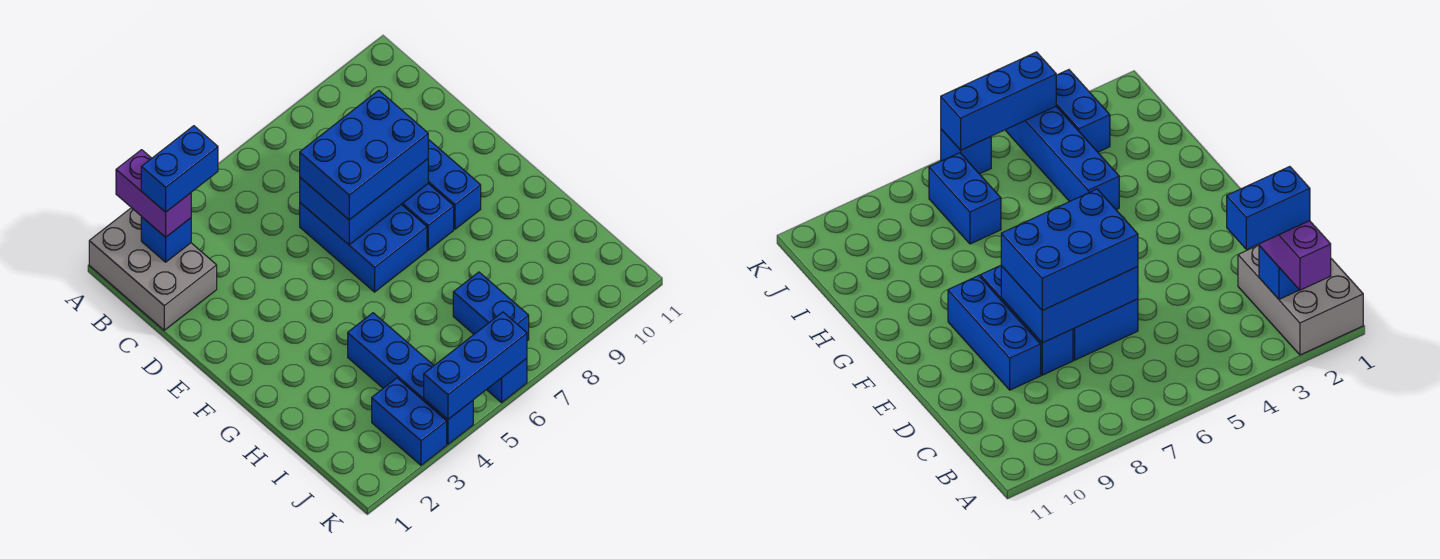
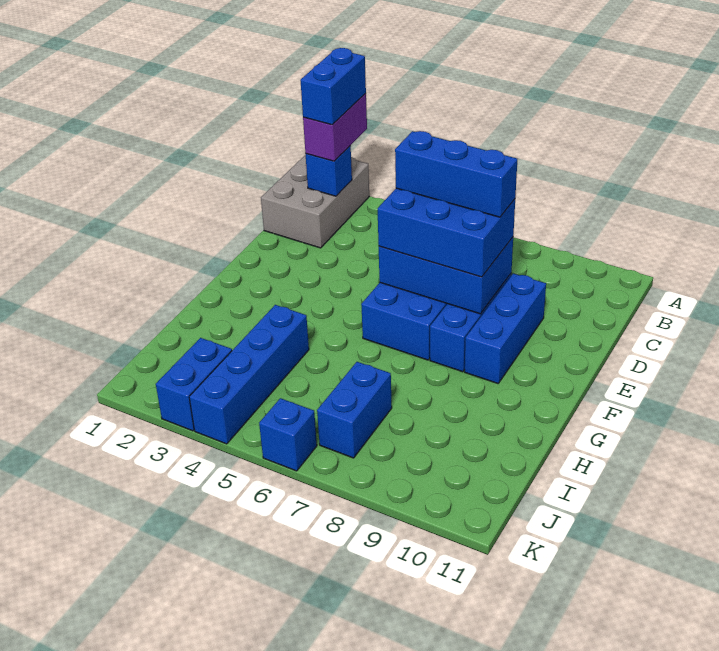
blue 1x2 brick [141,126,218,212] -> blue 1x2 brick turned to [300,48,366,125]
blue 1x3 brick [424,312,527,419] -> blue 1x3 brick moved to [395,131,517,217]

